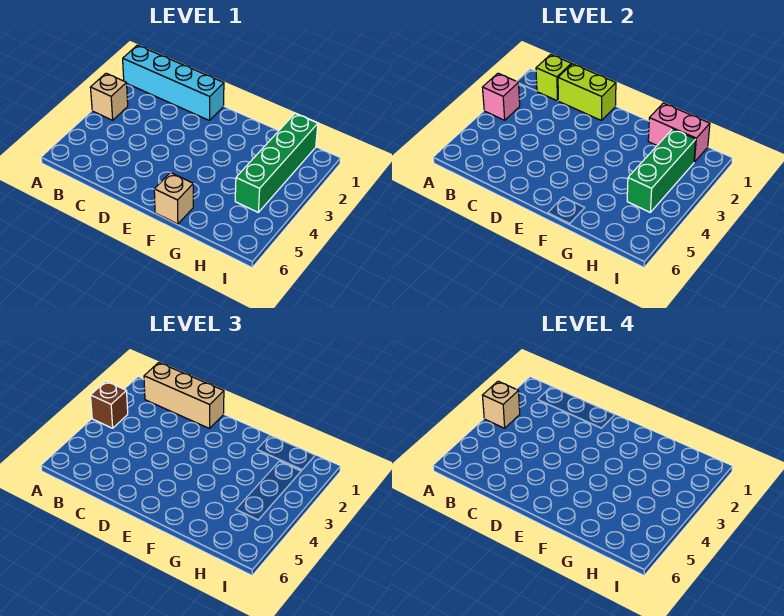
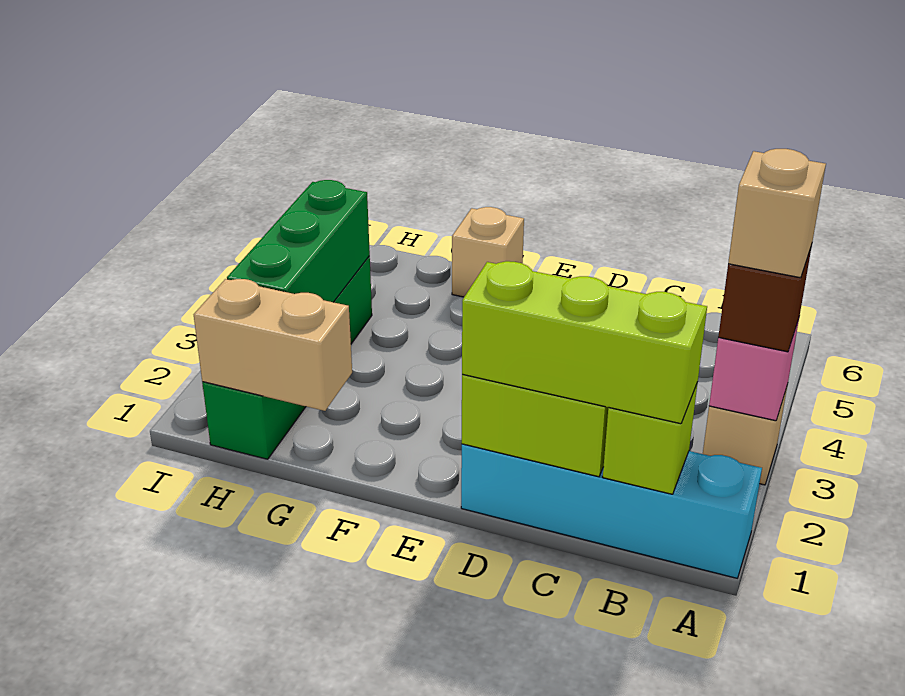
tan 1x3 brick [144,363,224,429] -> lime 1x3 brick [462,261,707,424]
pink 1x2 brick [648,103,710,162] -> tan 1x2 brick [194,279,352,411]

